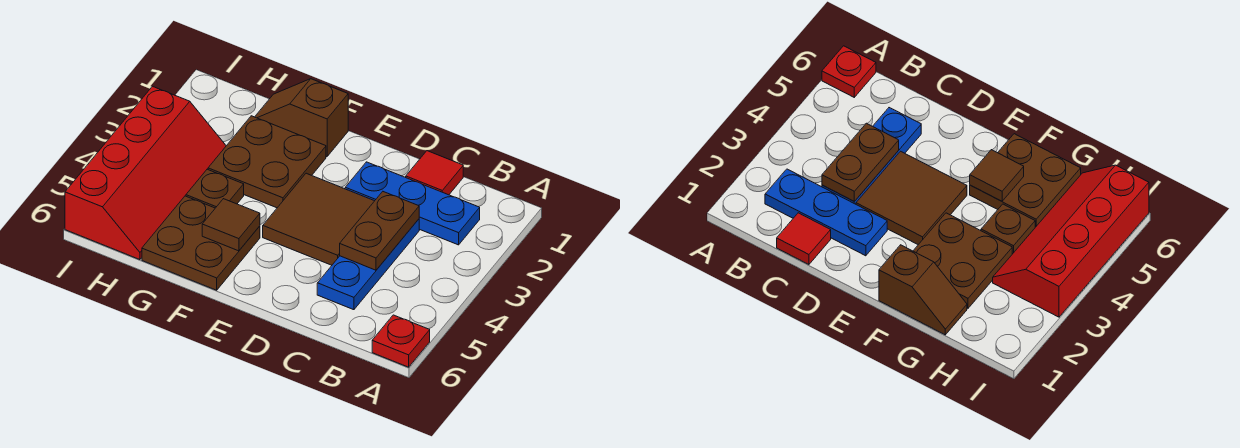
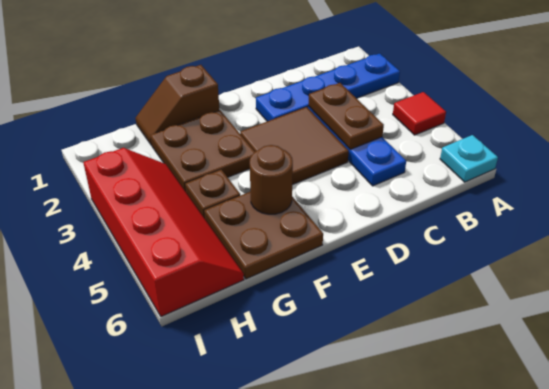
red 1x1 plate [372,315,430,367] -> cyan 1x1 plate [440,135,498,182]
blue 1x3 plate [345,162,480,245] -> blue 1x4 plate [256,54,400,121]
red 1x1 tile [406,151,463,195] -> red 1x1 tile moved to [393,92,446,135]
brown 1x1 tile [202,199,260,251] -> brown 1x1 round brick [250,145,293,214]

